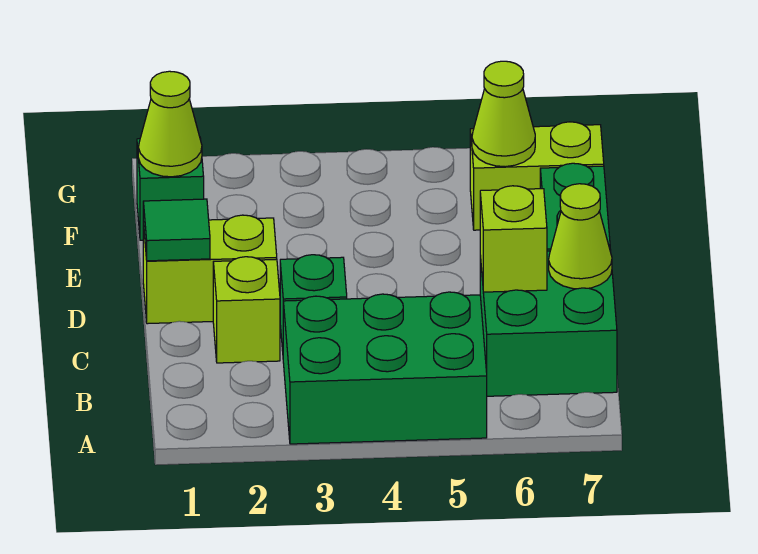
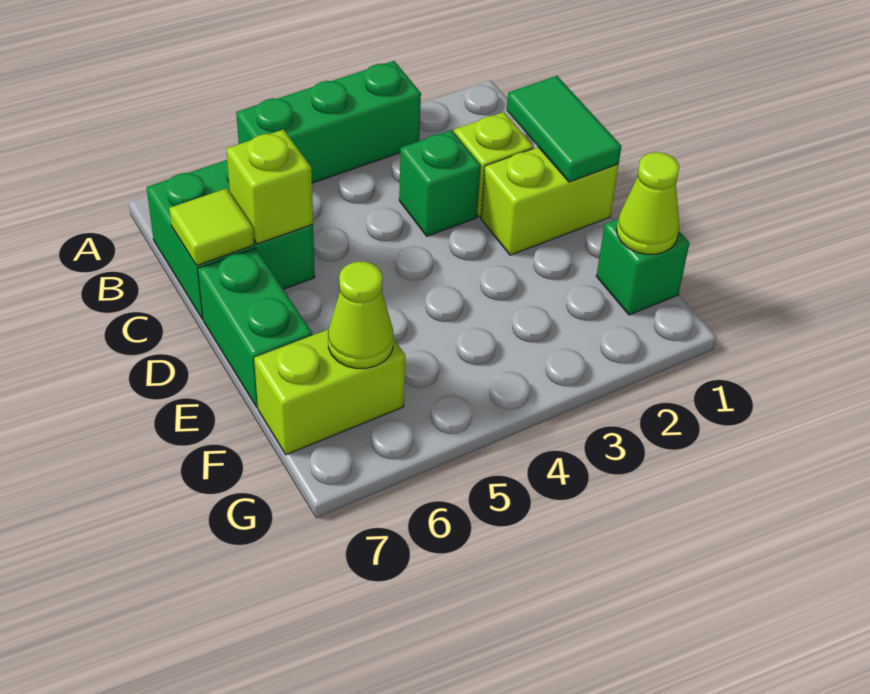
green 2x3 brick [283,292,487,444] -> green 1x3 brick [236,61,421,183]
lime 1x1 cone [549,184,612,289] -> lime 1x1 tile [169,188,254,266]
green 1x1 tile [143,199,210,261] -> green 1x2 tile [507,76,622,182]

